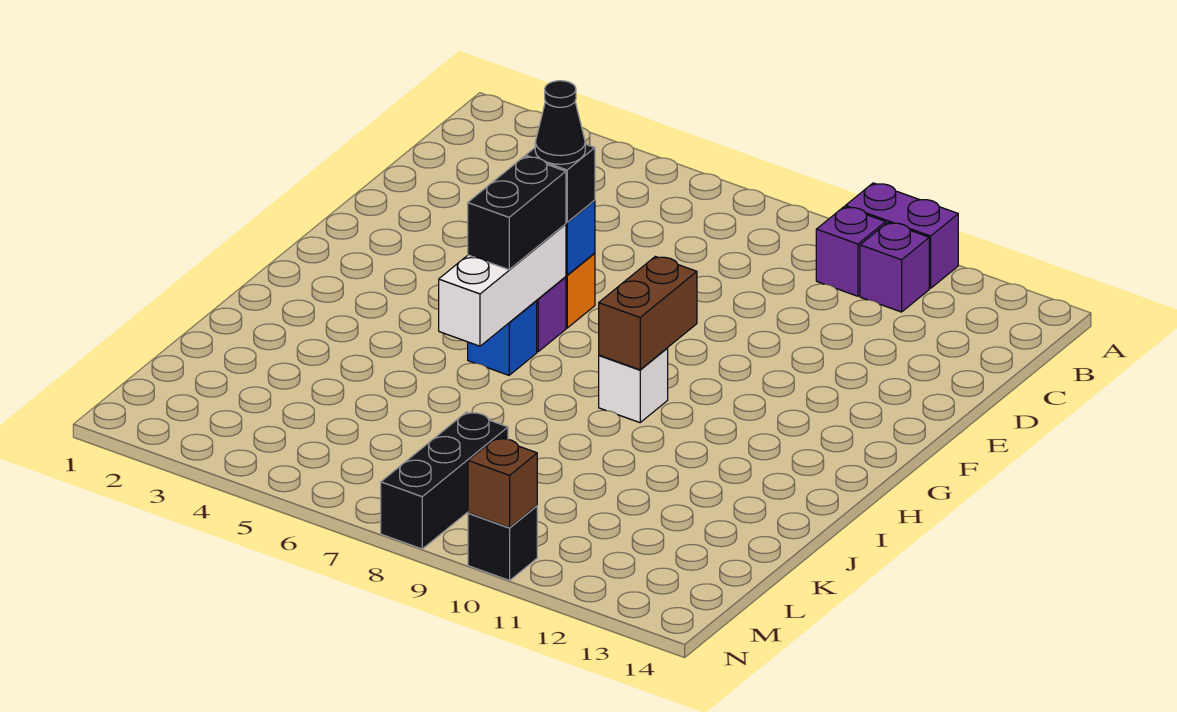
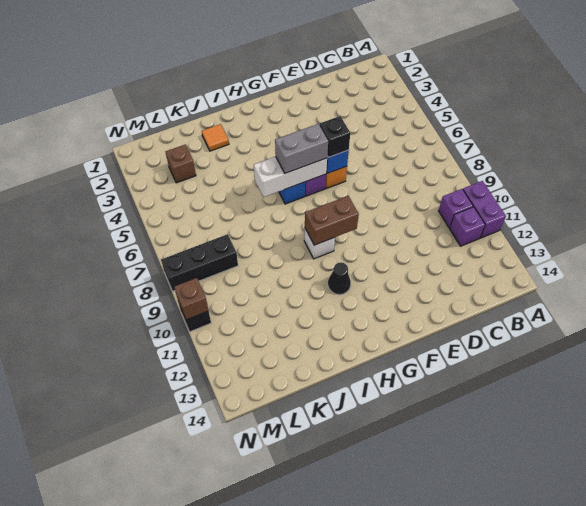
black 1x1 cone [535,81,585,164] -> black 1x1 cone moved to [328,262,351,295]
black 1x2 brick [468,156,566,270] -> grey 1x2 brick [275,124,328,173]
none -> orange 1x1 tile [202,124,229,151]
none -> brown 1x1 brick [166,145,196,183]

